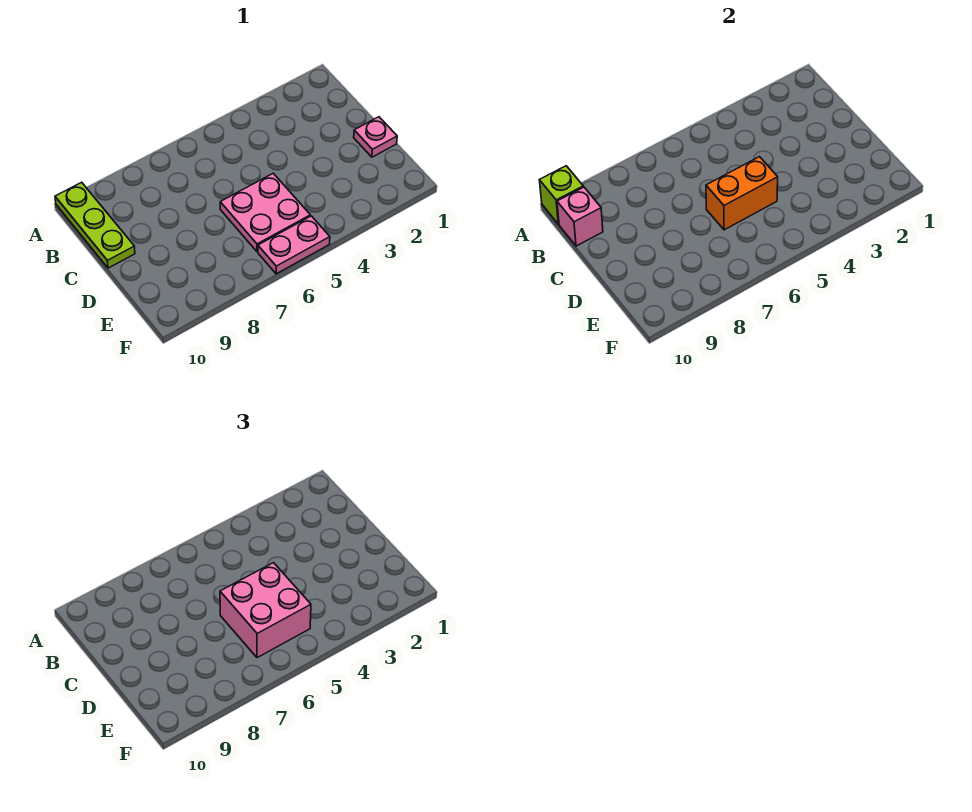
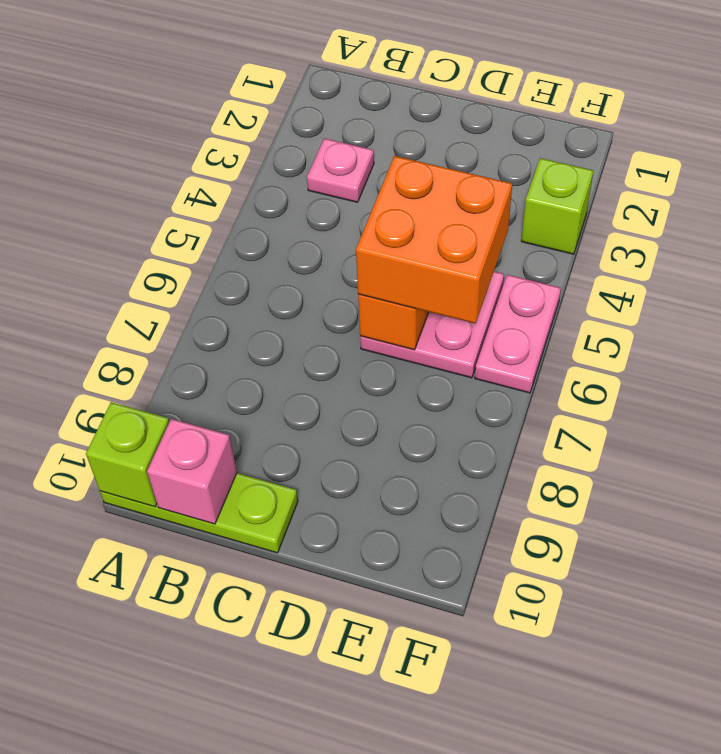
pink 1x1 plate [354,117,397,157] -> pink 1x1 plate moved to [307,138,374,202]
pink 2x2 brick [220,563,311,658] -> orange 2x2 brick [356,156,512,323]
none -> lime 1x1 brick [521,158,593,254]

